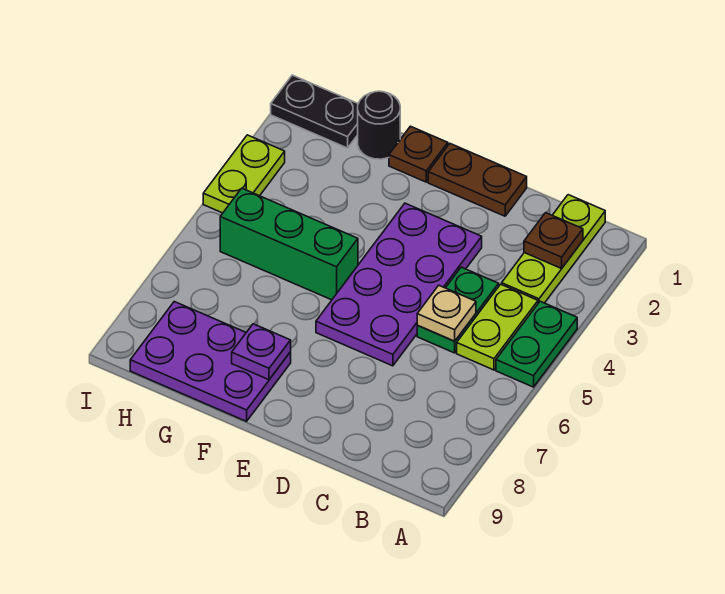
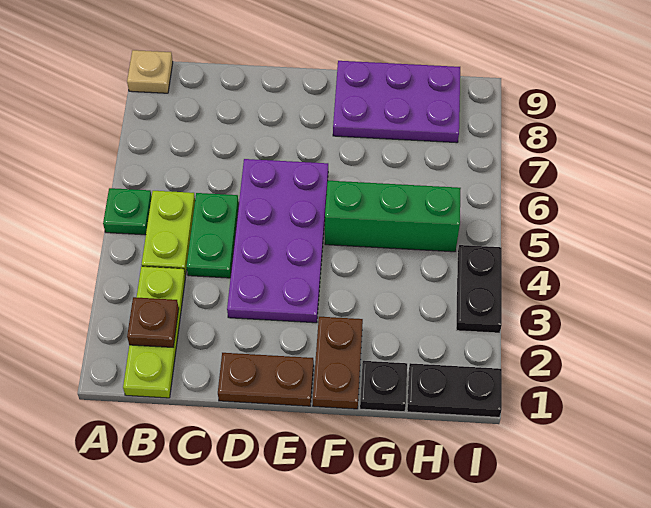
green 1x2 plate [496,301,577,387] -> green 1x1 plate [103,188,152,235]
tan 1x1 plate [417,285,476,341] -> tan 1x1 plate moved to [127,50,173,93]
brown 1x1 plate [389,126,448,182] -> brown 1x2 plate [313,317,363,409]
purple 1x1 plate [232,324,291,380] -> none
black 1x1 round brick [358,91,400,159] -> black 1x1 plate [360,361,407,412]
lime 1x2 plate [203,135,285,213] -> black 1x2 plate [456,245,502,333]

